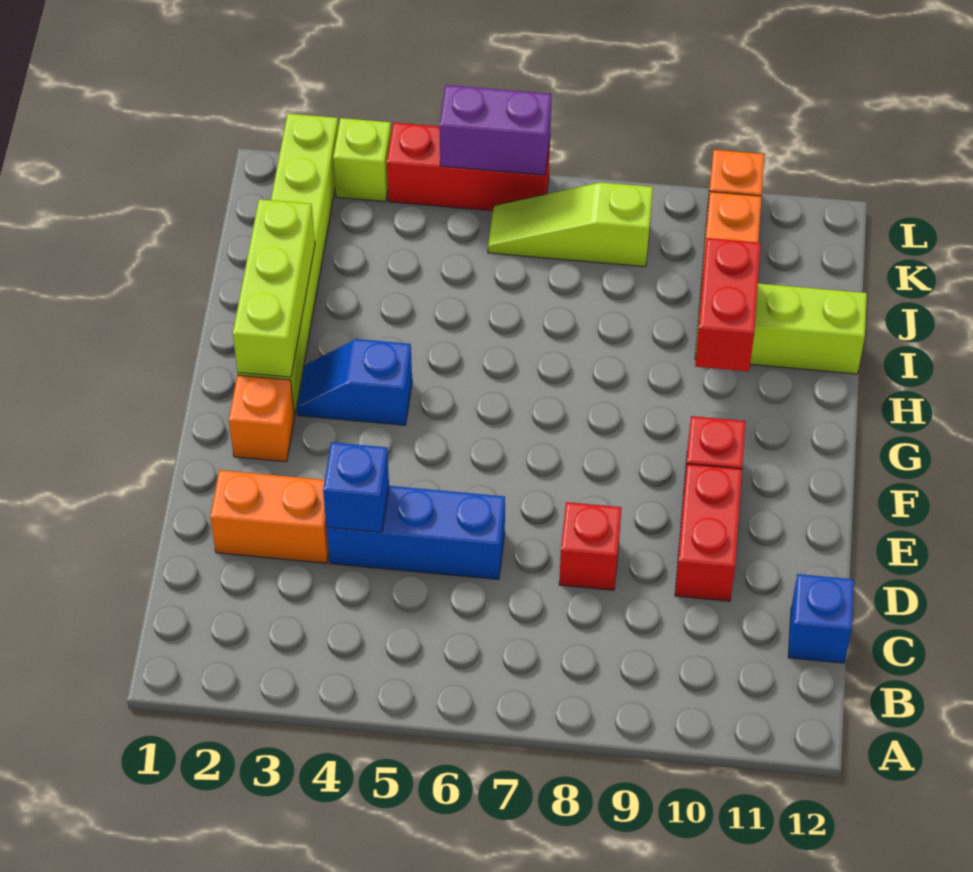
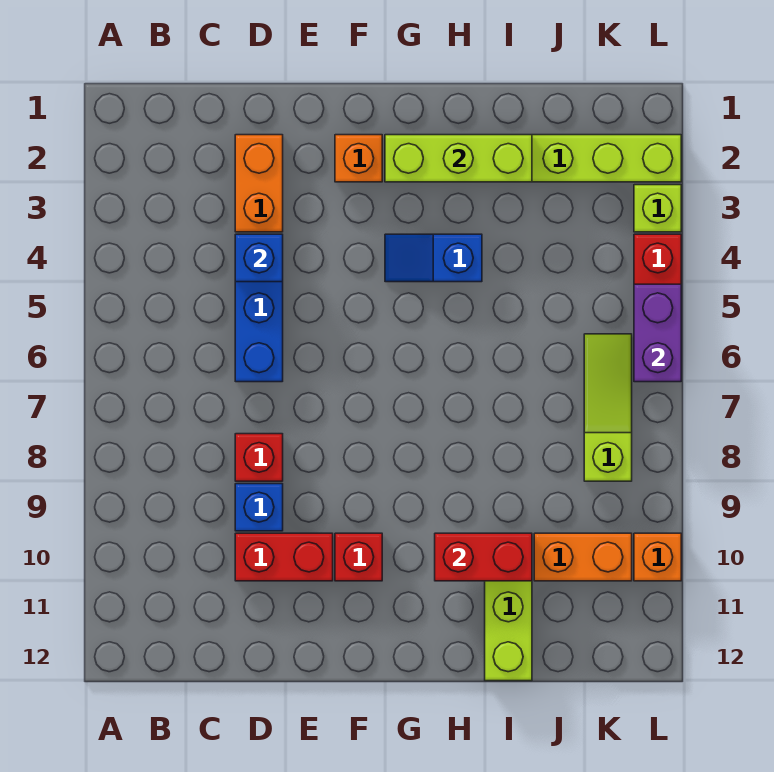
blue 1x1 brick [788,574,854,663] -> blue 1x1 brick moved to [235,484,283,531]
blue 1x2 slope [297,339,412,425] -> blue 1x2 slope turned to [385,234,482,282]

